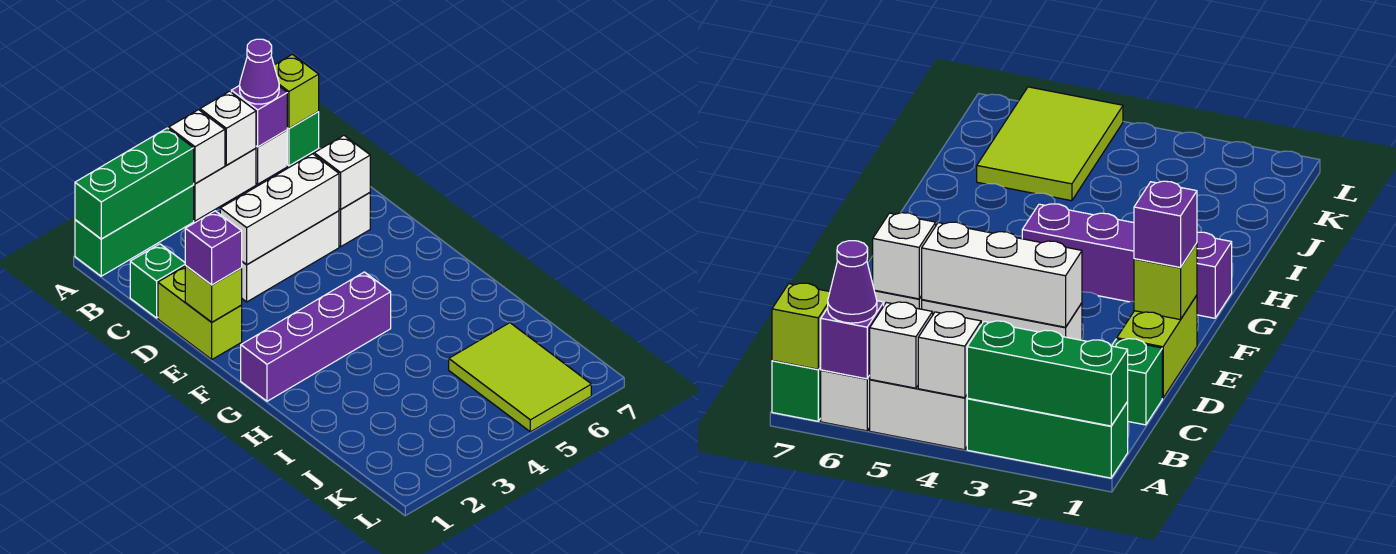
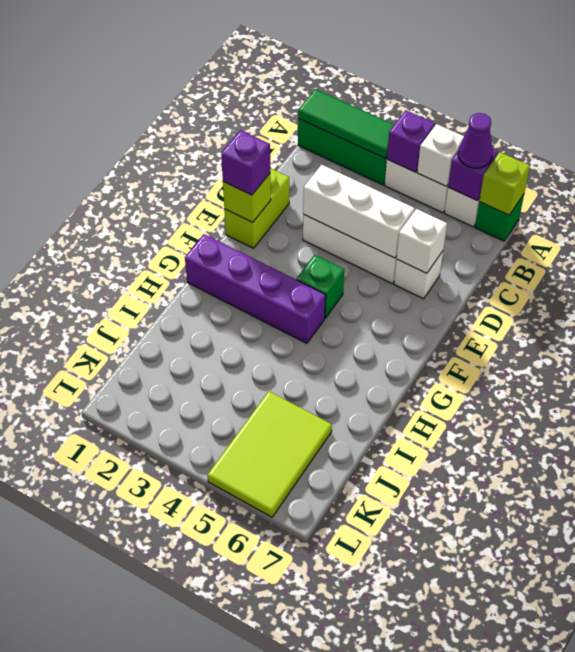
green 1x3 brick [75,128,194,239] -> green 1x3 tile [298,89,394,158]
white 1x1 brick [169,110,225,184] -> purple 1x1 brick [387,110,435,172]
green 1x1 brick [130,244,186,318] -> green 1x1 brick moved to [297,255,344,318]

